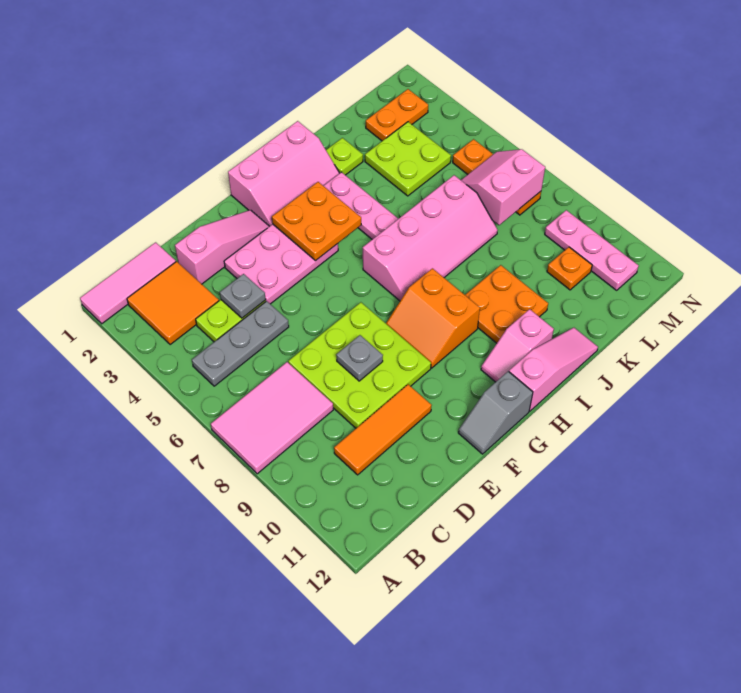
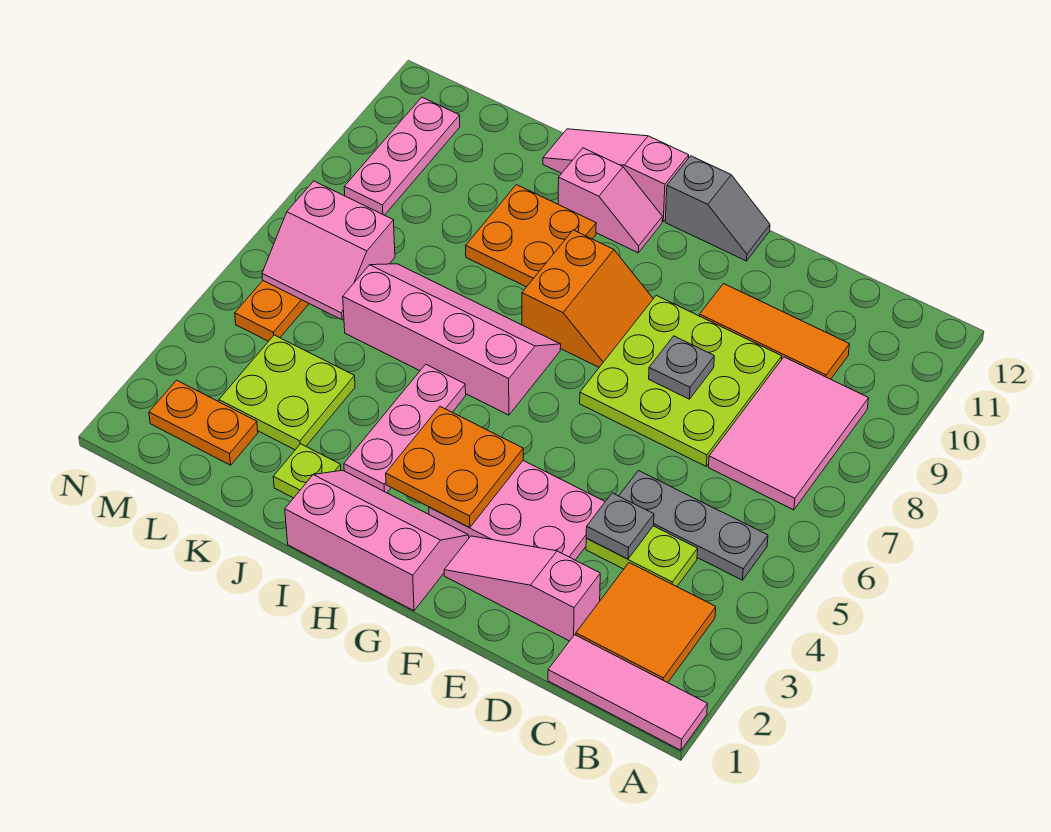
pink 2x3 tile [211,362,333,474] -> pink 2x3 tile turned to [708,357,869,510]
orange 1x1 plate [547,247,592,290] -> none

